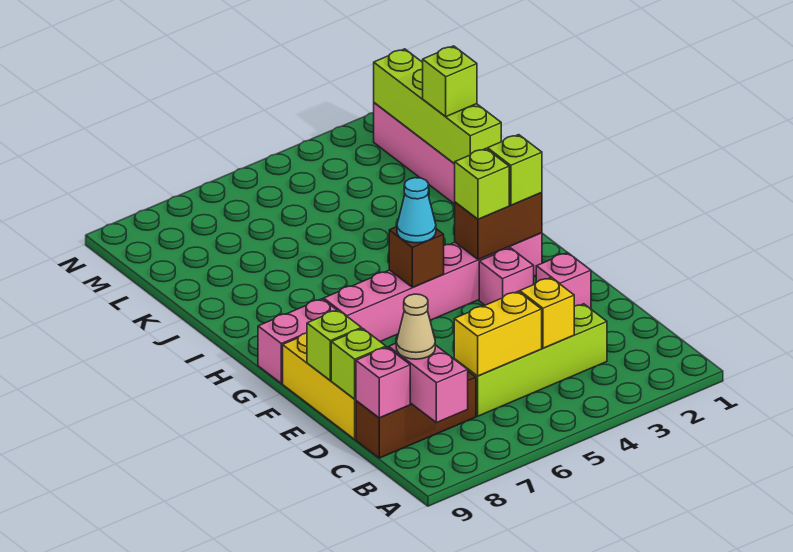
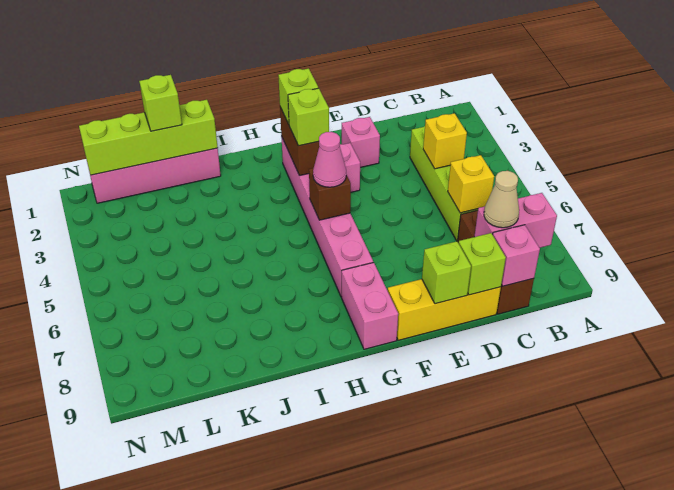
yellow 1x2 brick [454,291,542,376] -> yellow 1x1 brick [448,155,494,213]
cyan 1x1 cone [397,178,436,243] -> pink 1x1 cone [313,132,346,187]

